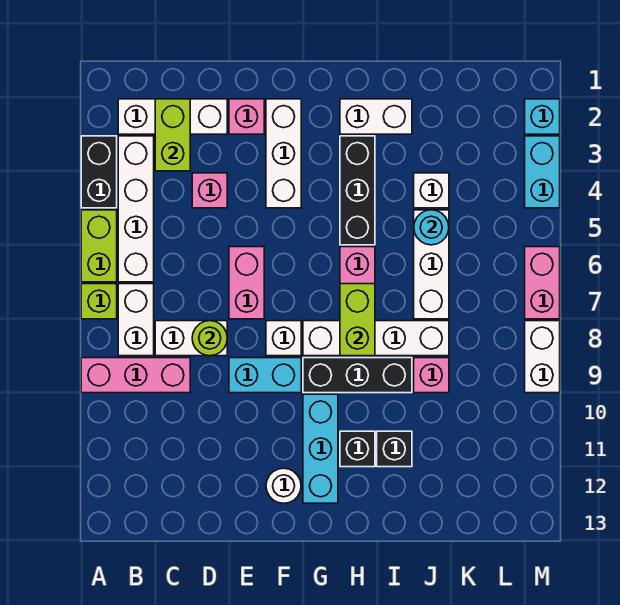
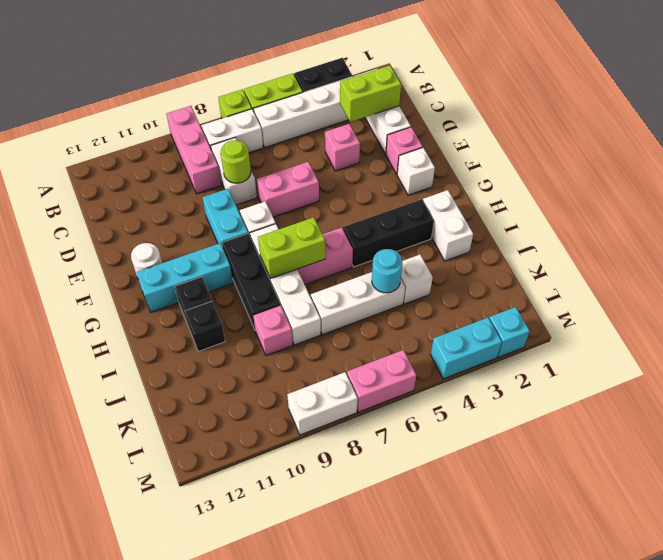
white 1x3 brick [266,99,301,208] -> white 1x1 brick [397,148,435,195]

